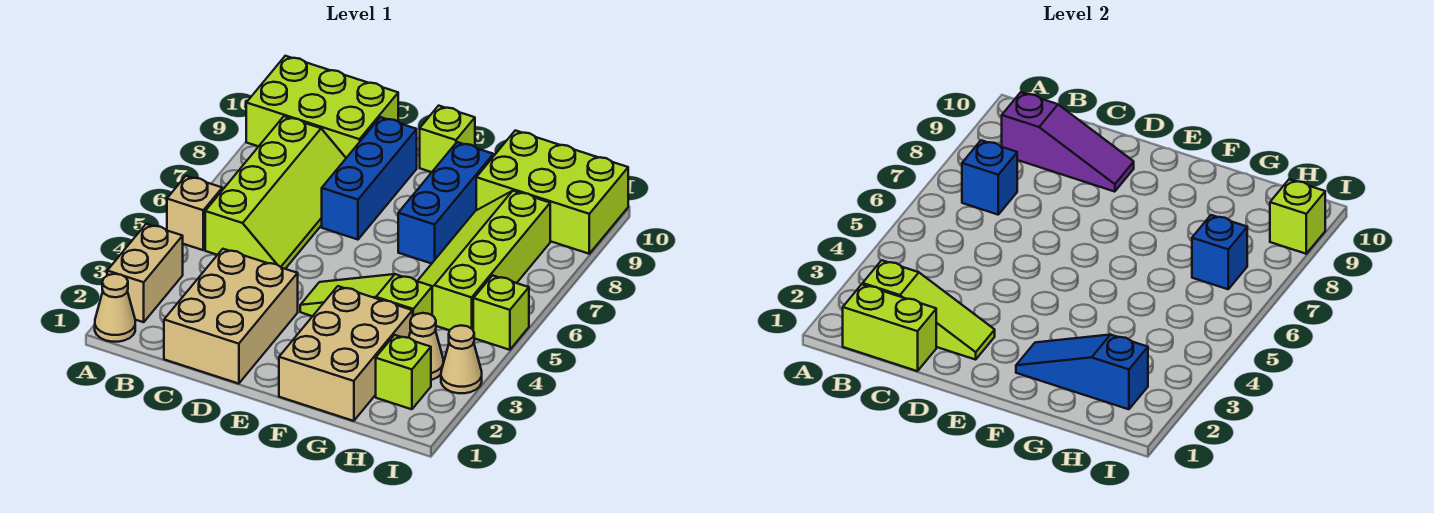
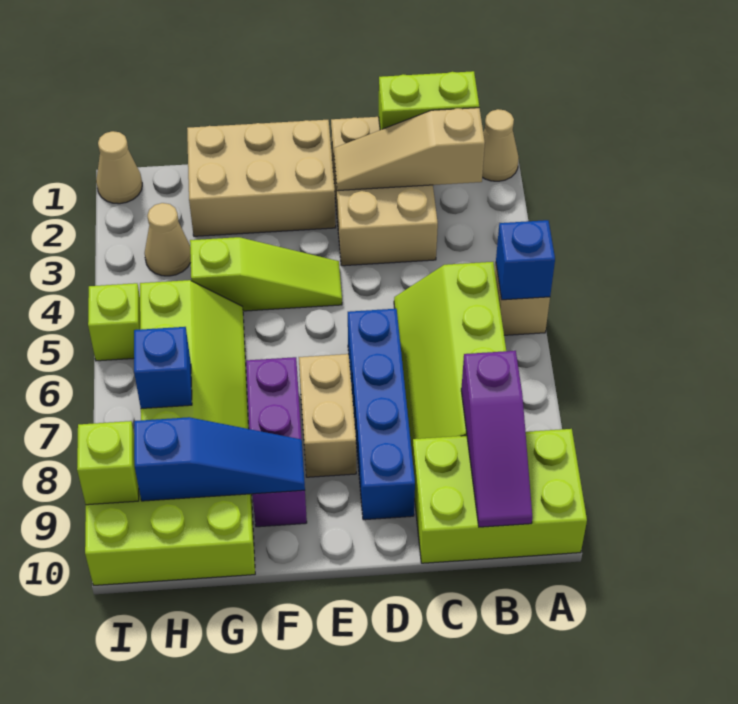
tan 1x2 brick [107,224,183,322] -> tan 1x2 brick moved to [299,354,356,477]
lime 1x3 slope [863,260,995,360] -> tan 1x3 slope [334,108,485,191]
blue 1x1 brick [962,140,1017,215] -> blue 1x1 brick moved to [496,220,555,300]
purple 1x3 slope [1002,92,1134,192] -> purple 1x3 slope turned to [461,351,532,527]
blue 1x3 brick [322,117,417,240] -> blue 1x4 brick [348,309,415,520]
lime 1x1 brick [420,106,475,172] -> none
tan 2x3 brick [279,286,413,421] -> tan 2x3 brick turned to [187,120,336,236]
blue 1x3 slope [1016,335,1148,409] -> blue 1x3 slope moved to [134,417,305,501]
blue 1x3 brick [398,142,493,264] -> purple 1x3 brick [246,357,307,527]
lime 1x1 brick [376,335,431,409] -> none
tan 1x1 cone [441,325,482,393] -> tan 1x1 cone moved to [96,131,142,204]

